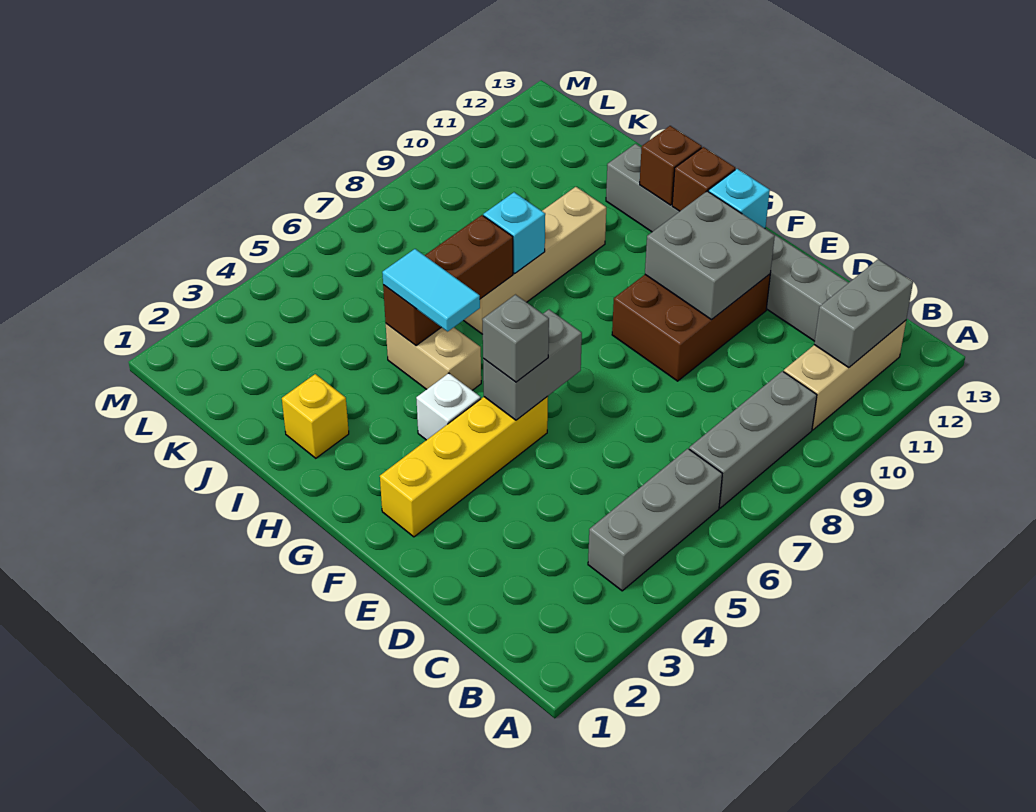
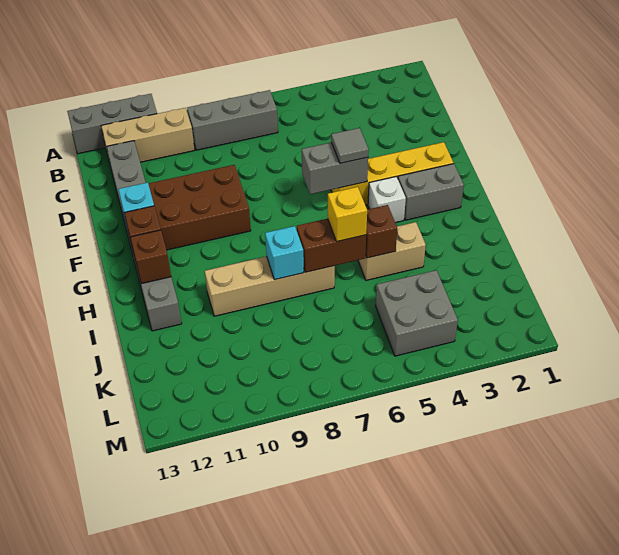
grey 1x3 brick [588,449,722,591] -> grey 1x3 brick moved to [67,94,157,154]
grey 1x2 brick [814,259,913,368] -> grey 1x2 brick moved to [398,164,464,220]
grey 2x2 brick [645,191,775,320] -> grey 2x2 brick moved to [376,270,458,356]
grey 1x1 brick [482,295,549,382] -> grey 1x1 tile [331,128,369,163]
tan 1x2 brick [386,324,481,390] -> tan 1x2 brick turned to [358,222,426,280]
cyan 1x2 tile [382,249,480,332] -> none
yellow 1x1 brick [282,374,349,458] -> yellow 1x1 brick moved to [328,187,367,242]

